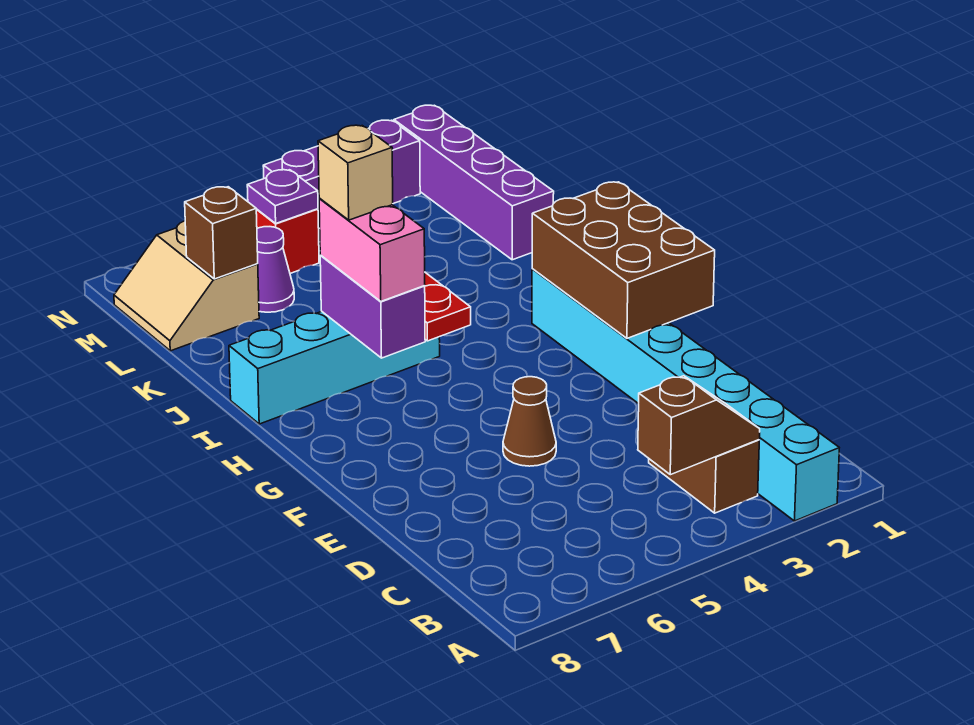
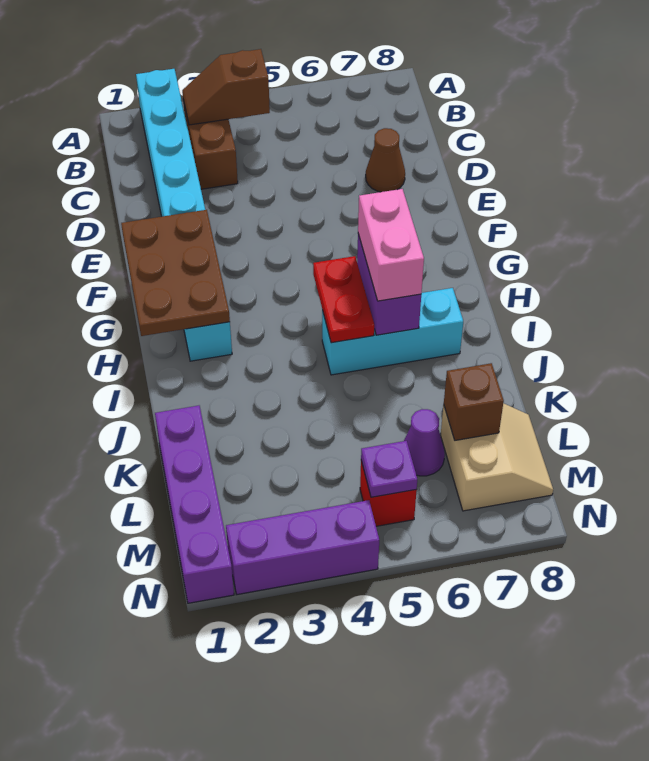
brown 1x1 cone [503,377,556,466] -> brown 1x1 cone moved to [366,128,405,192]
brown 2x3 brick [532,182,715,338] -> brown 2x3 plate [121,210,230,336]
cyan 1x4 brick [229,312,440,424] -> cyan 1x3 brick [322,288,463,375]
tan 1x1 brick [318,125,393,220] -> none

